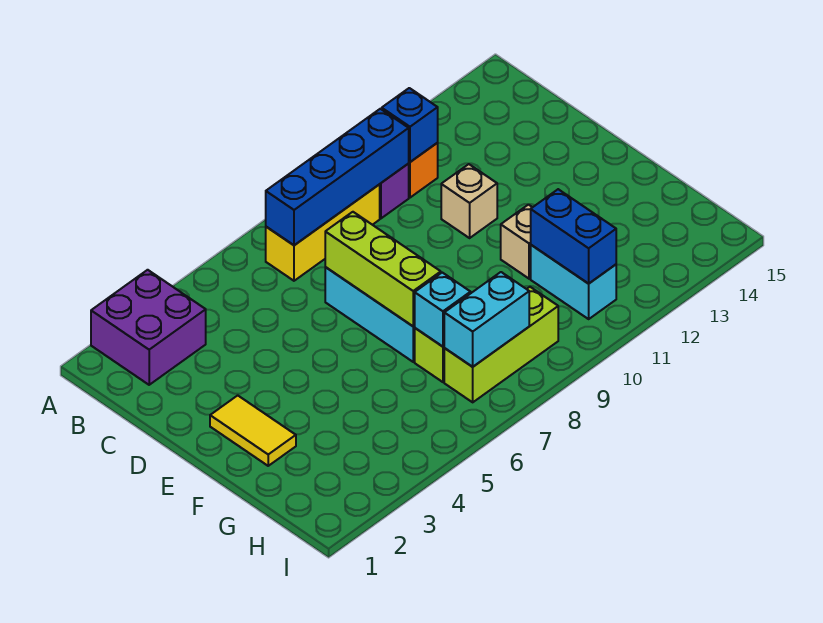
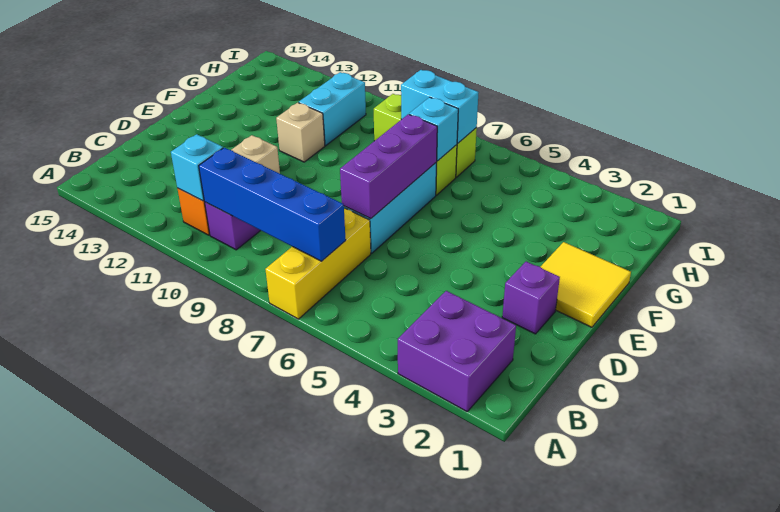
yellow 1x3 brick [266,185,380,281] -> yellow 1x3 brick turned to [265,208,371,319]
blue 1x1 brick [382,88,438,162] -> cyan 1x1 brick [171,134,223,201]
none -> purple 1x1 brick [502,261,560,334]
lime 1x3 brick [325,212,441,326] -> purple 1x3 brick [340,114,437,219]
yellow 1x2 tile [210,395,296,466] -> yellow 2x2 tile [541,242,631,327]
blue 1x2 brick [531,189,616,284] -> none

